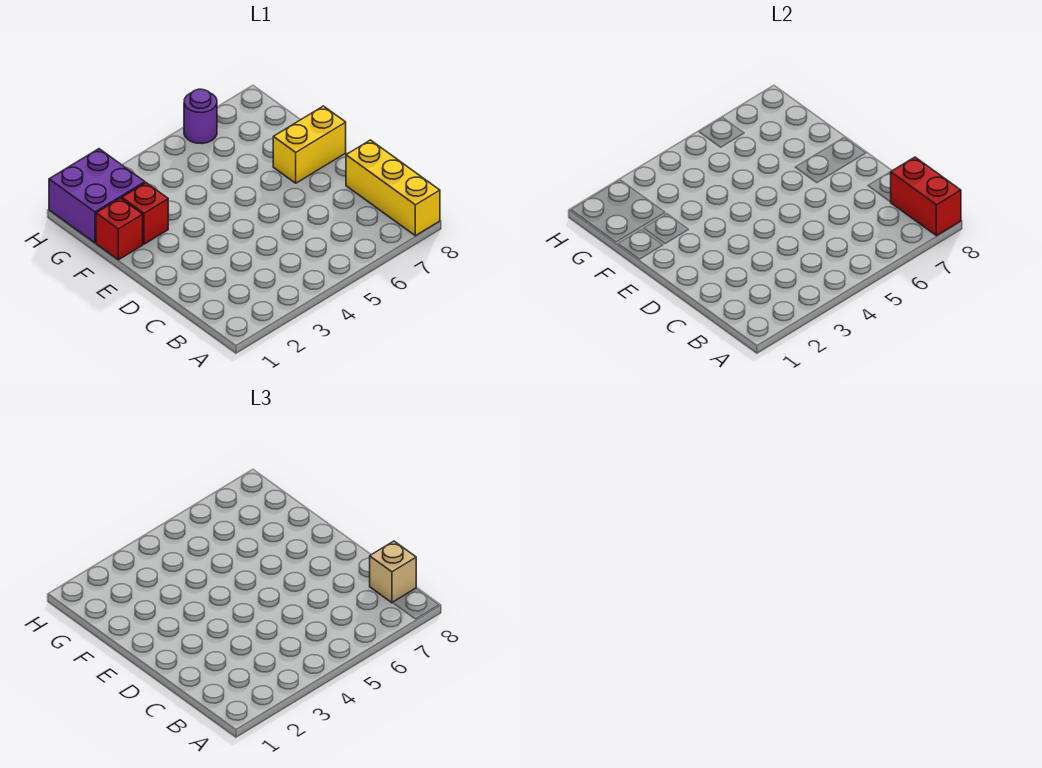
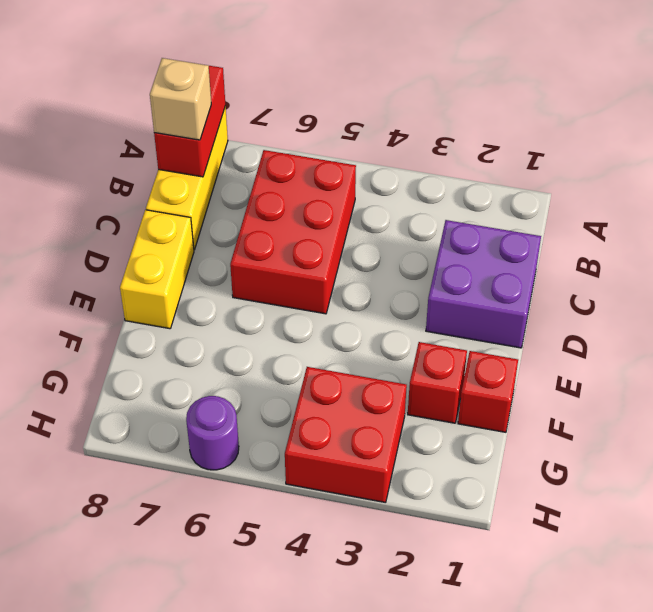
none -> red 2x3 brick [230,150,356,314]
yellow 1x2 brick [273,106,346,183] -> yellow 1x2 brick turned to [120,210,194,329]
purple 2x2 brick [49,149,145,243] -> purple 2x2 brick moved to [426,220,541,348]
none -> red 2x2 brick [285,367,407,503]

